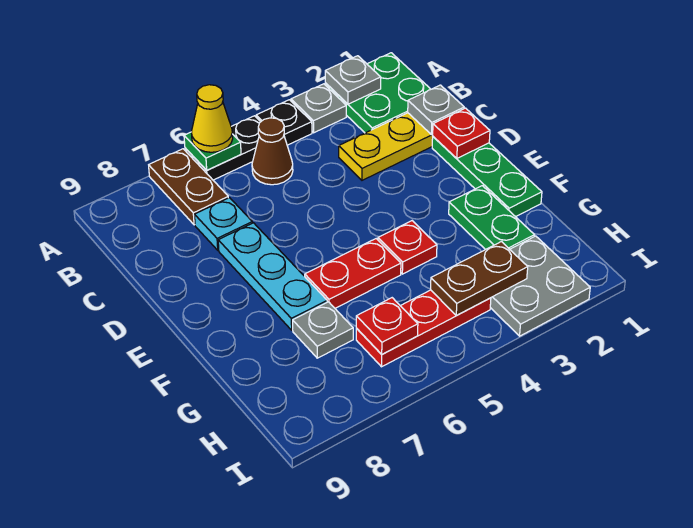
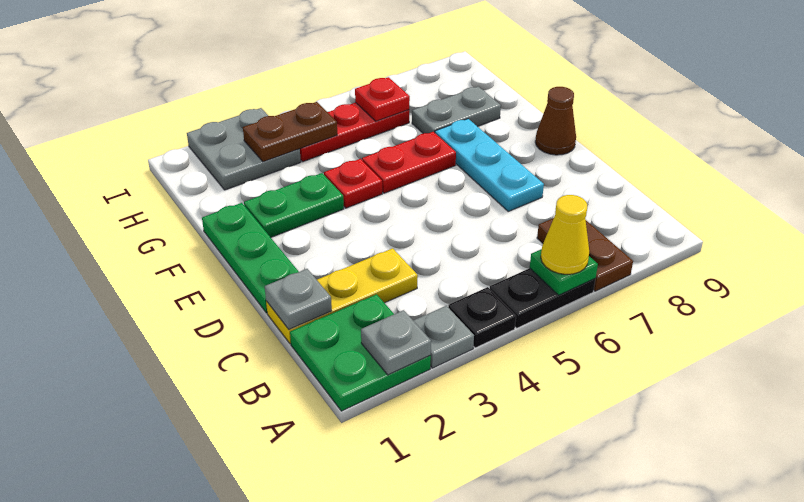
brown 1x1 cone [252,118,293,185] -> brown 1x1 cone moved to [535,87,576,155]
cyan 1x1 plate [195,198,252,250] -> none
red 1x1 plate [432,108,490,158] -> none
green 1x2 plate [449,186,534,250] -> green 1x2 plate turned to [244,173,344,237]
grey 1x1 plate [293,302,353,358] -> grey 1x2 plate [412,87,501,134]

